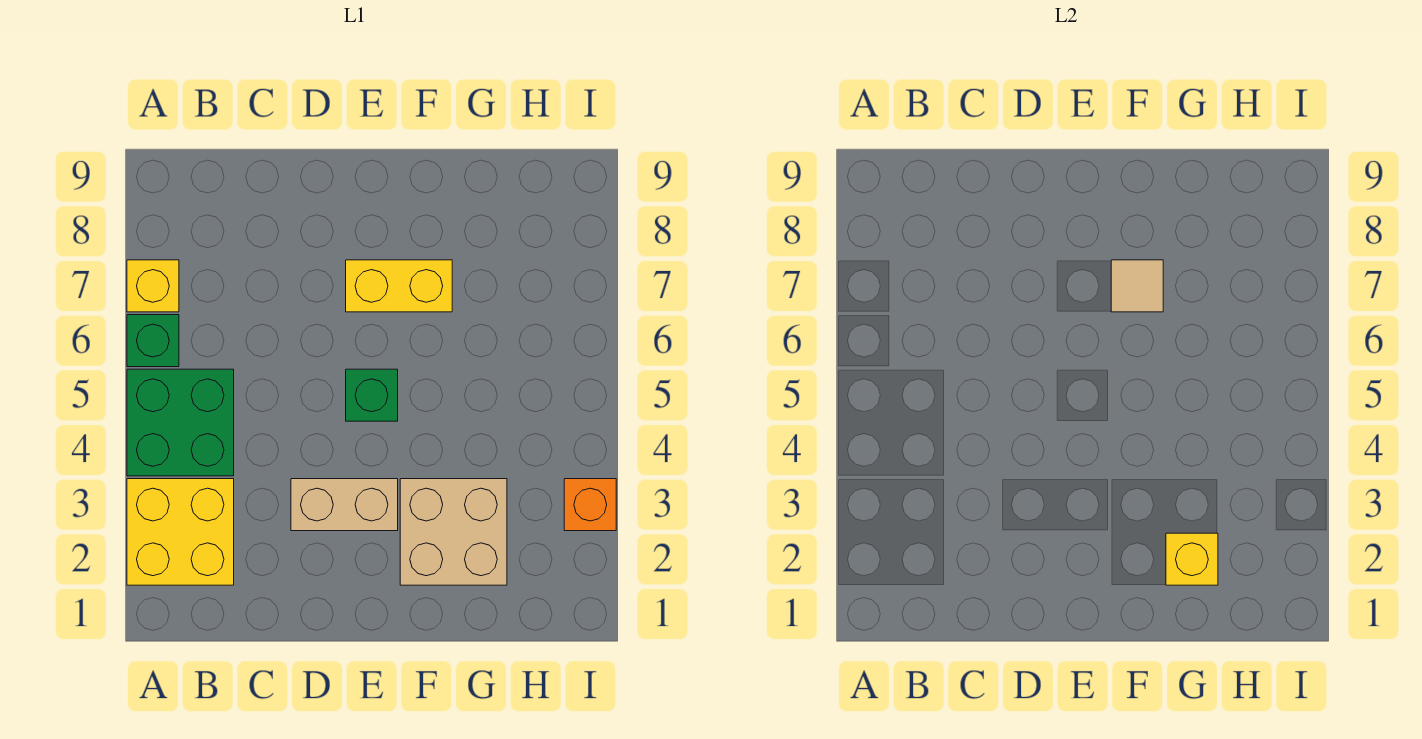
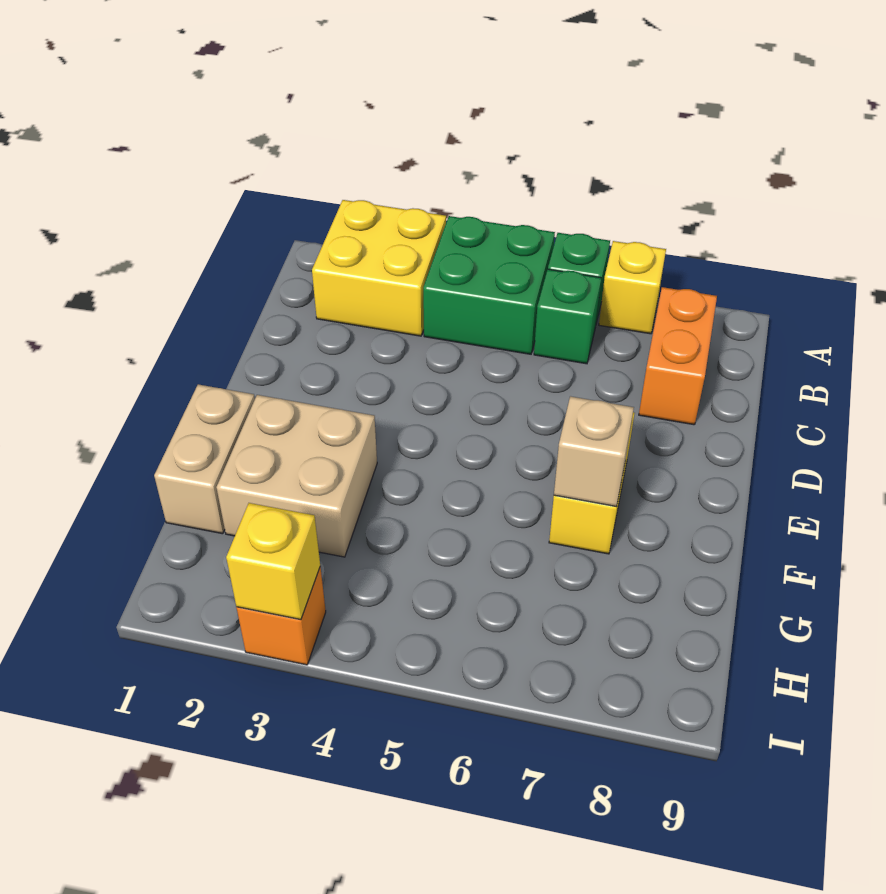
none -> orange 1x2 brick [639,287,717,425]
tan 1x2 brick [291,479,398,531] -> tan 1x2 brick moved to [154,384,255,534]
green 1x1 brick [346,369,398,421] -> green 1x1 brick moved to [534,269,601,364]
tan 1x1 tile [1111,260,1163,312] -> tan 1x1 brick [554,396,634,507]
yellow 1x1 brick [1166,533,1218,585] -> yellow 1x1 brick moved to [226,503,320,620]

